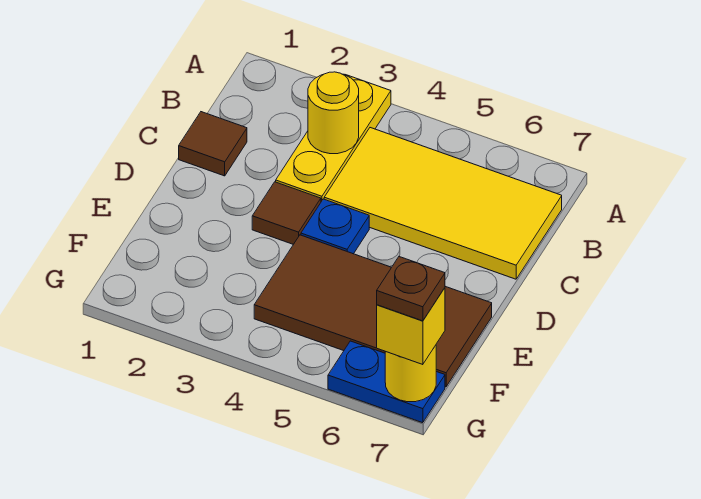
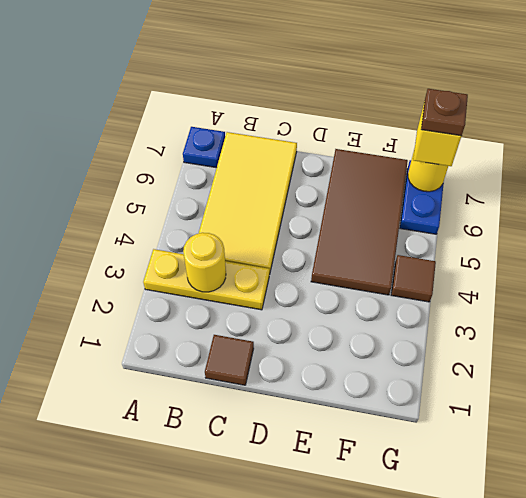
brown 1x1 tile [252,182,321,244] -> brown 1x1 tile moved to [391,255,436,302]
blue 1x1 plate [301,199,369,254] -> blue 1x1 plate moved to [183,127,225,168]

